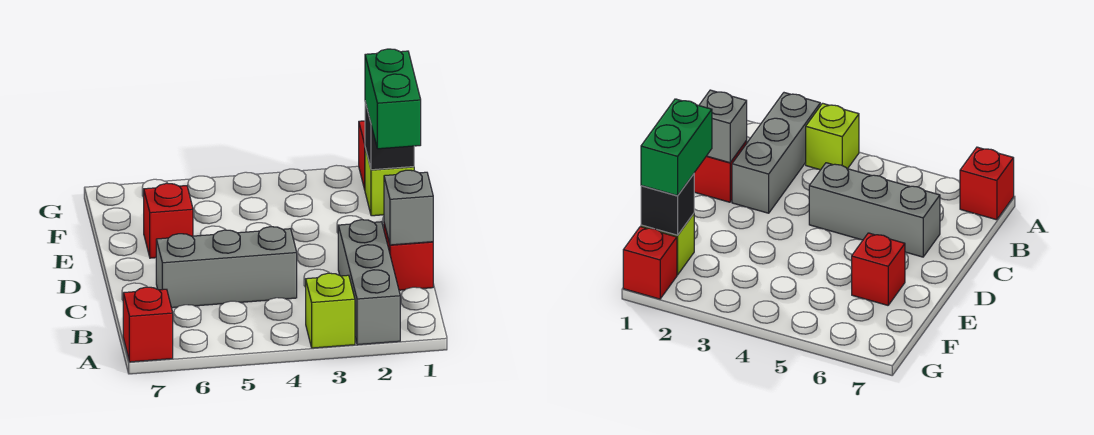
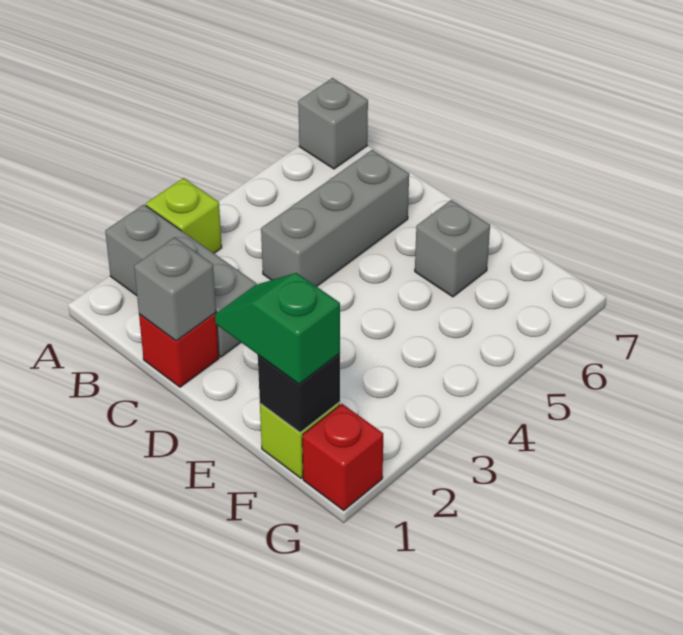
red 1x1 brick [123,287,173,362] -> grey 1x1 brick [298,78,368,169]
green 1x2 brick [365,49,421,149] -> green 1x2 slope [215,273,340,384]
red 1x1 brick [144,183,193,258] -> grey 1x1 brick [415,200,490,297]

